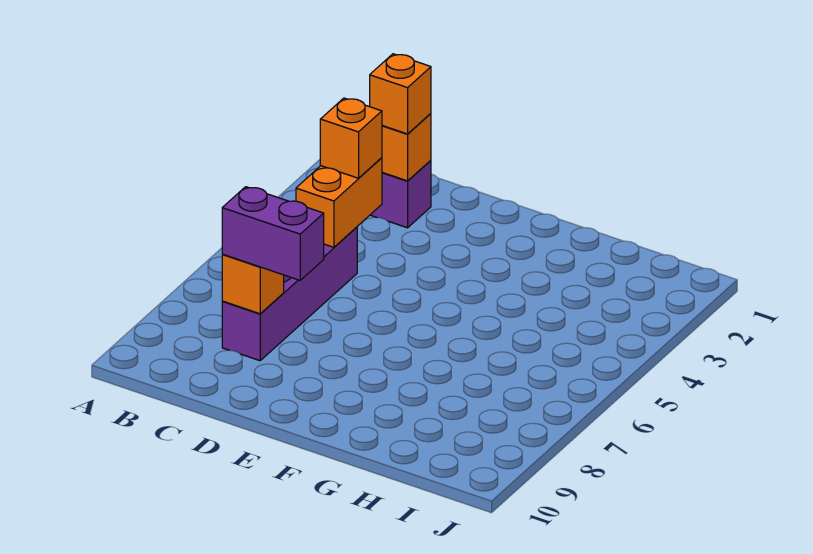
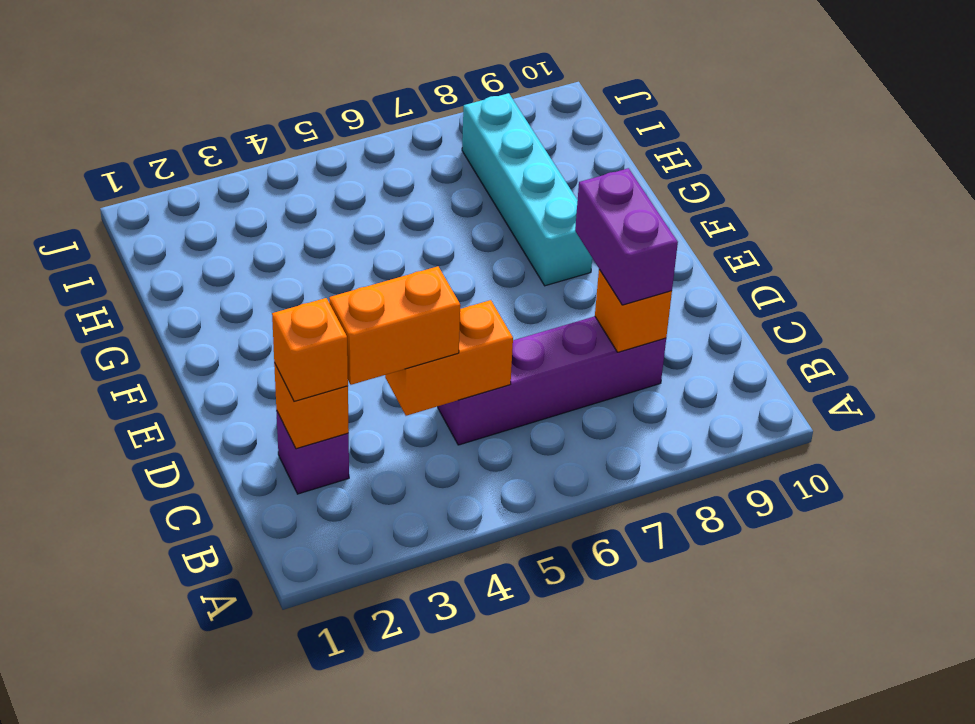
orange 1x1 brick [320,98,382,178] -> orange 1x2 brick [329,266,460,385]
none -> cyan 1x4 brick [462,93,592,286]

